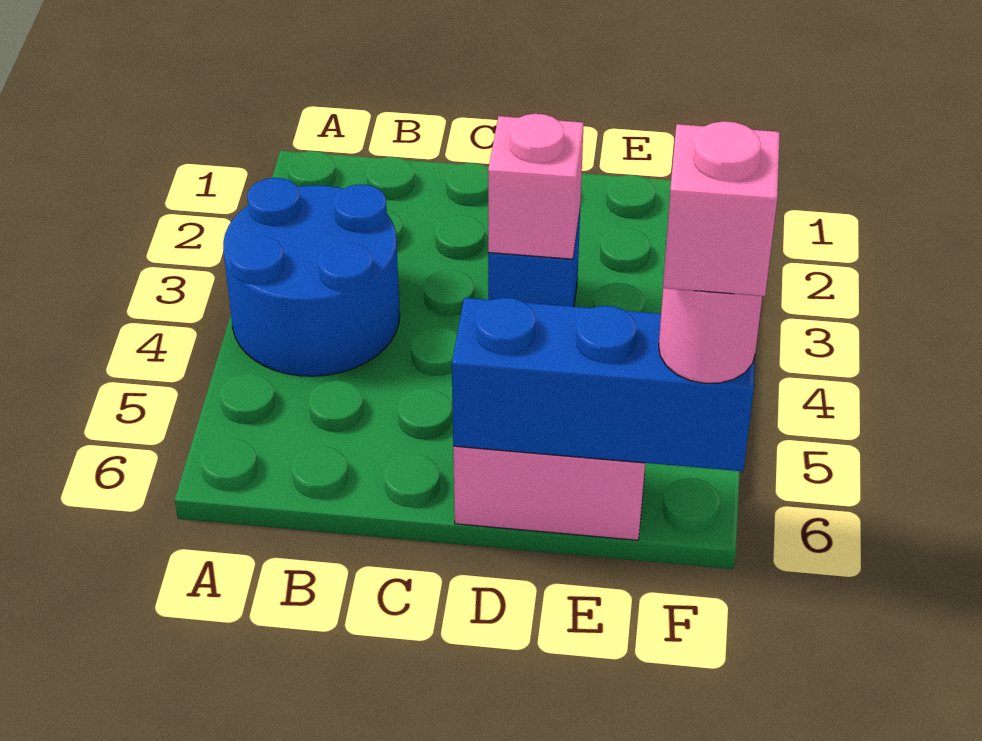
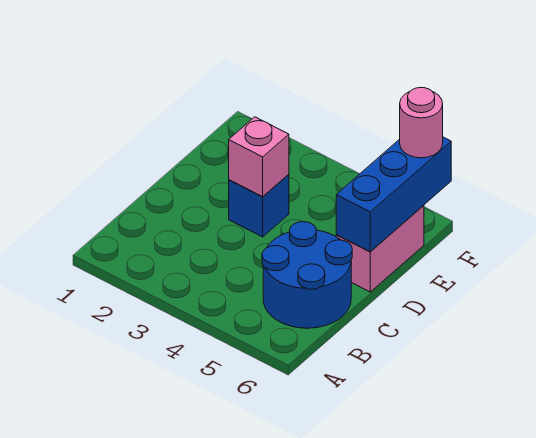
blue 2x2 round brick [223,178,400,376] -> blue 2x2 round brick moved to [262,222,352,328]
pink 1x1 brick [663,121,780,296] -> none

